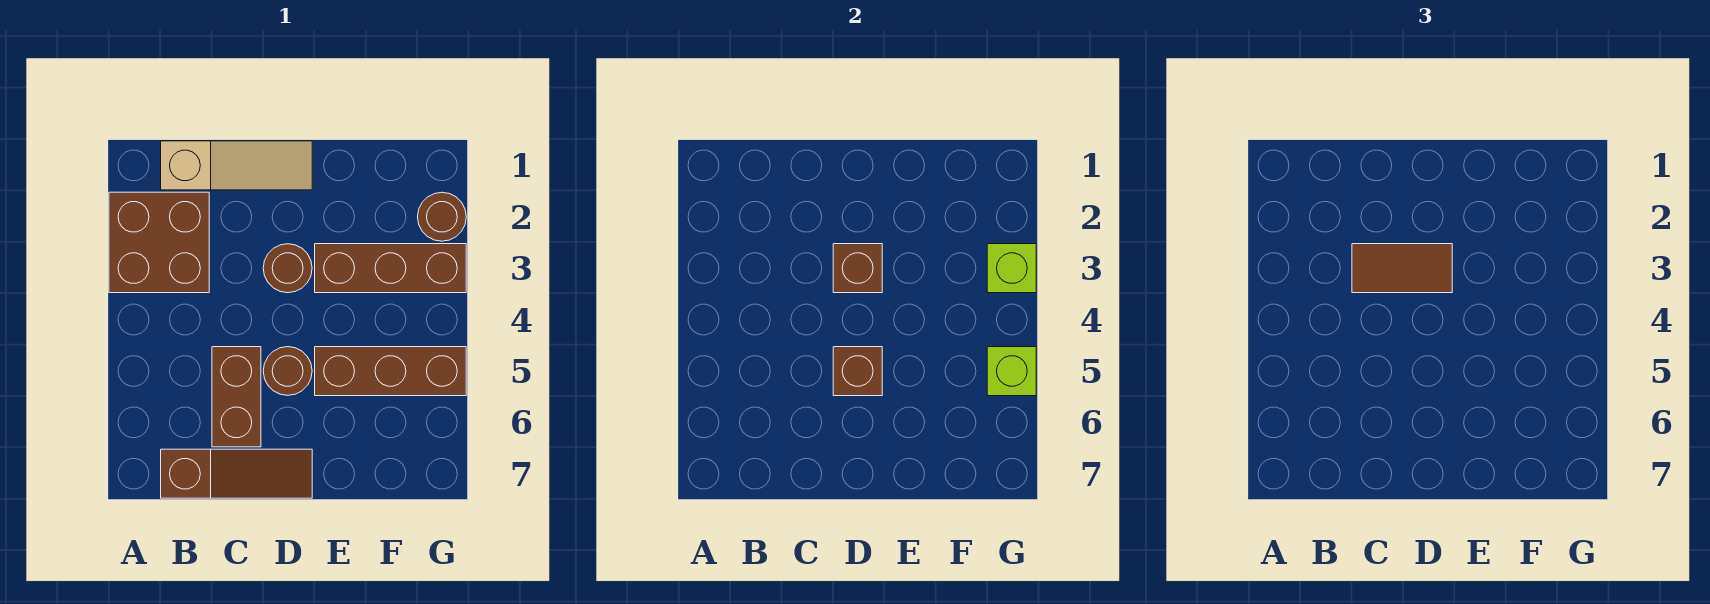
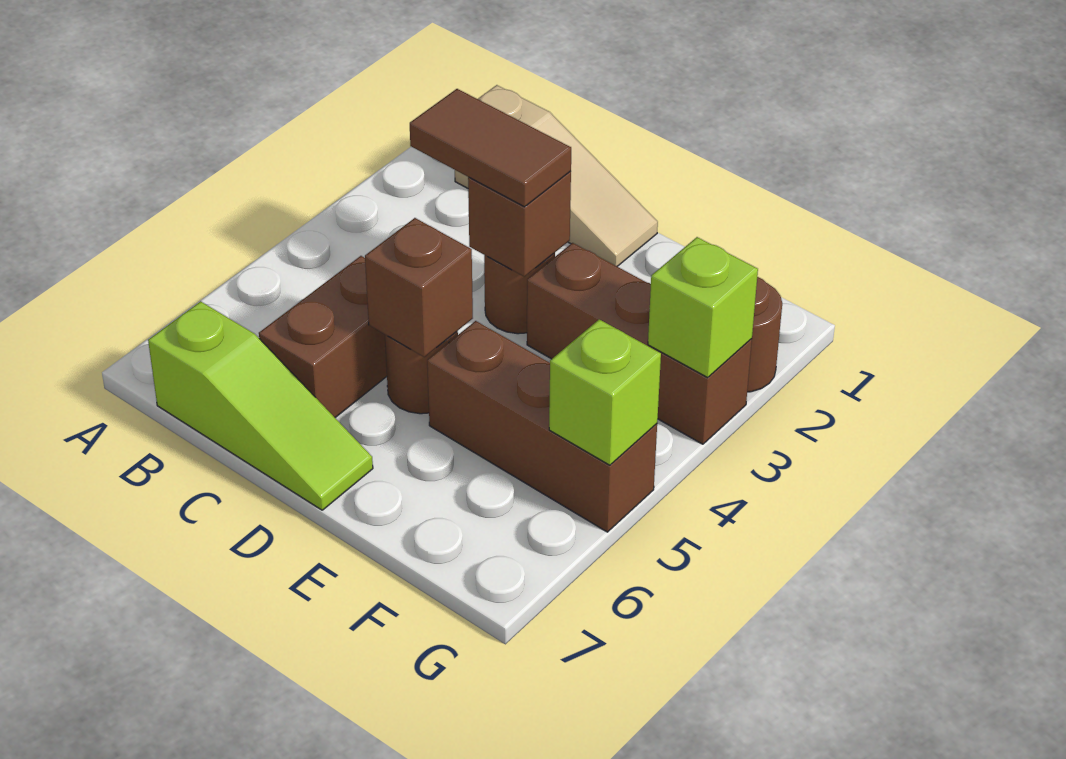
brown 2x2 brick [109,192,209,293] -> none
brown 1x3 slope [161,449,312,498] -> lime 1x3 slope [148,301,373,510]

